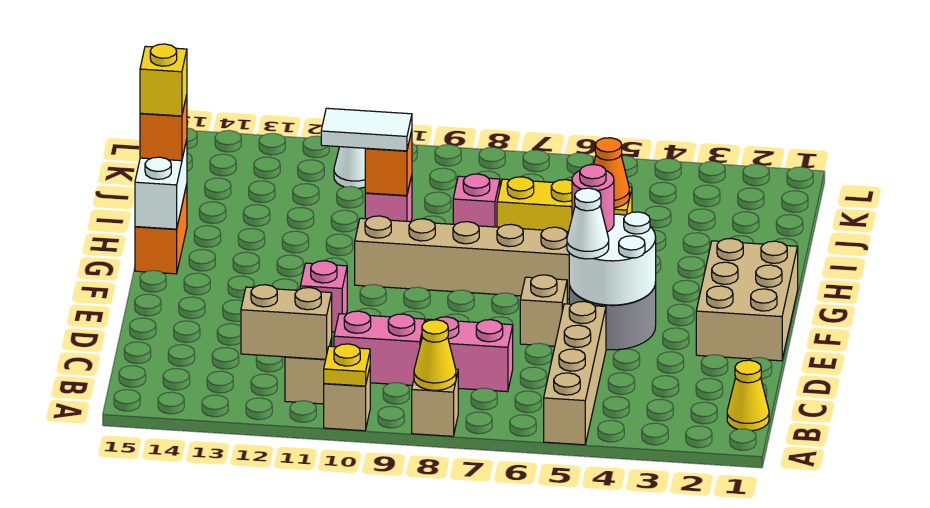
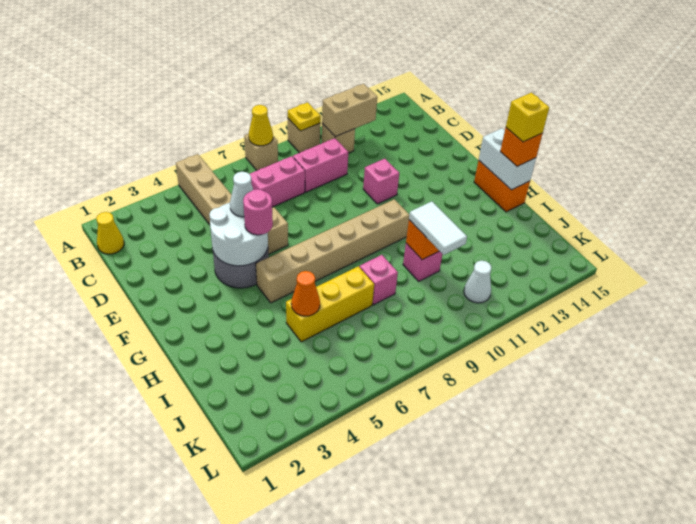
tan 2x3 brick [696,238,798,361] -> none
white 1x2 tile [321,108,412,151] -> white 1x2 tile turned to [409,201,467,255]

